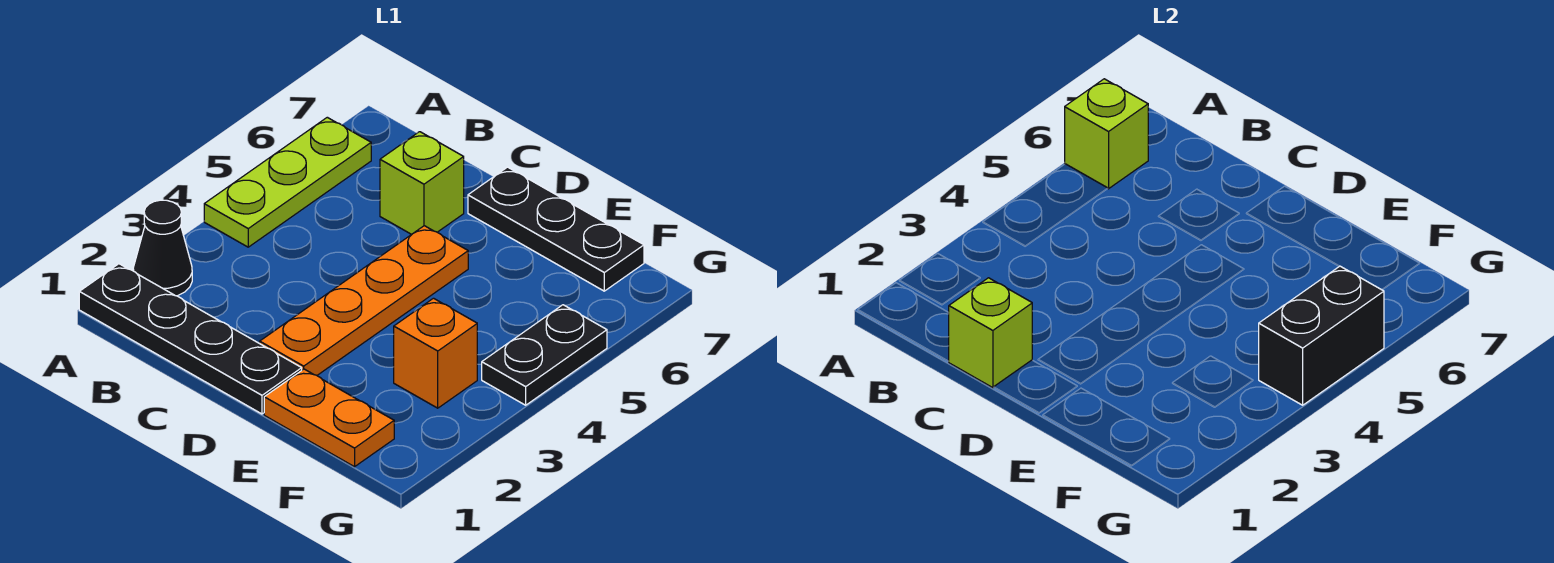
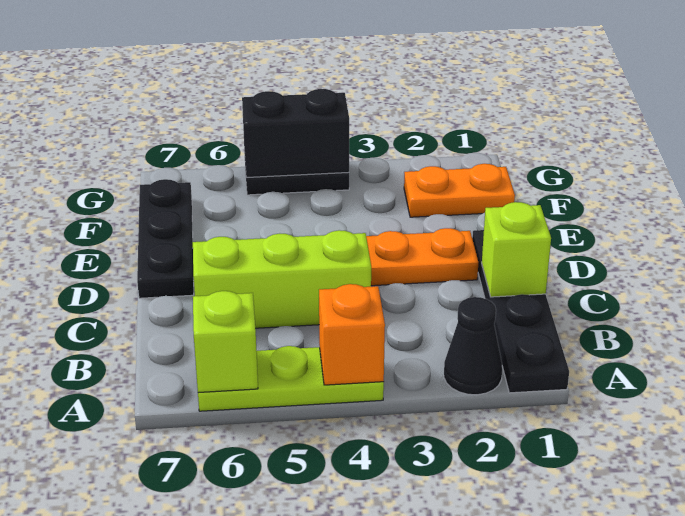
lime 1x1 brick [380,132,464,234] -> lime 1x3 brick [193,230,371,328]
orange 1x2 plate [264,369,394,467] -> orange 1x2 plate turned to [404,164,515,217]
orange 1x1 brick [394,298,477,408] -> orange 1x1 brick moved to [319,284,385,385]

